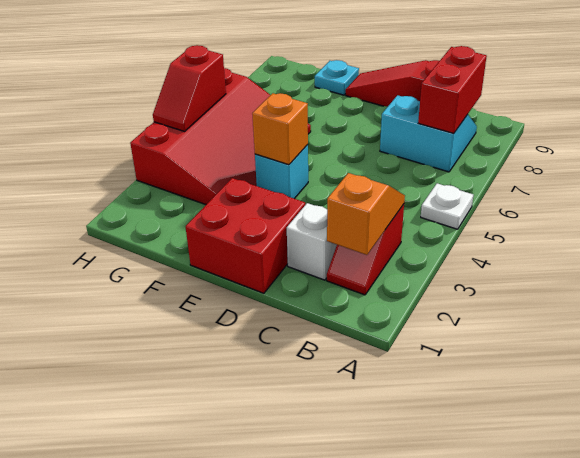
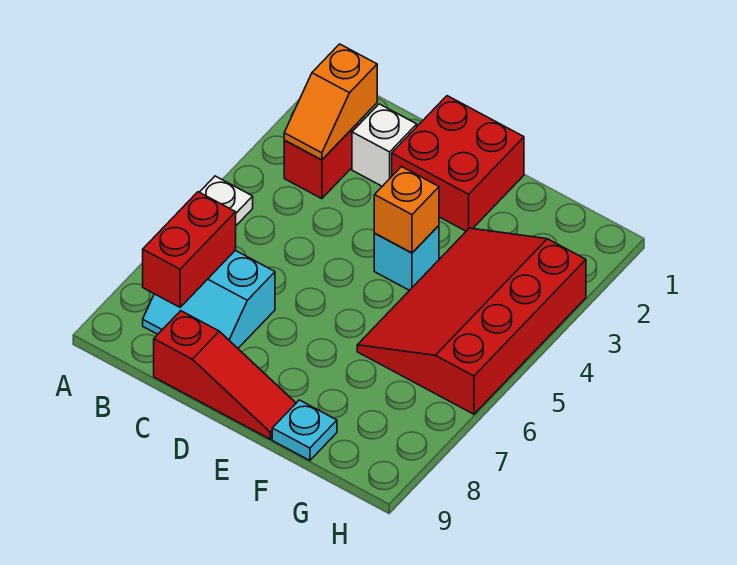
red 1x2 slope [153,45,226,131] -> none

